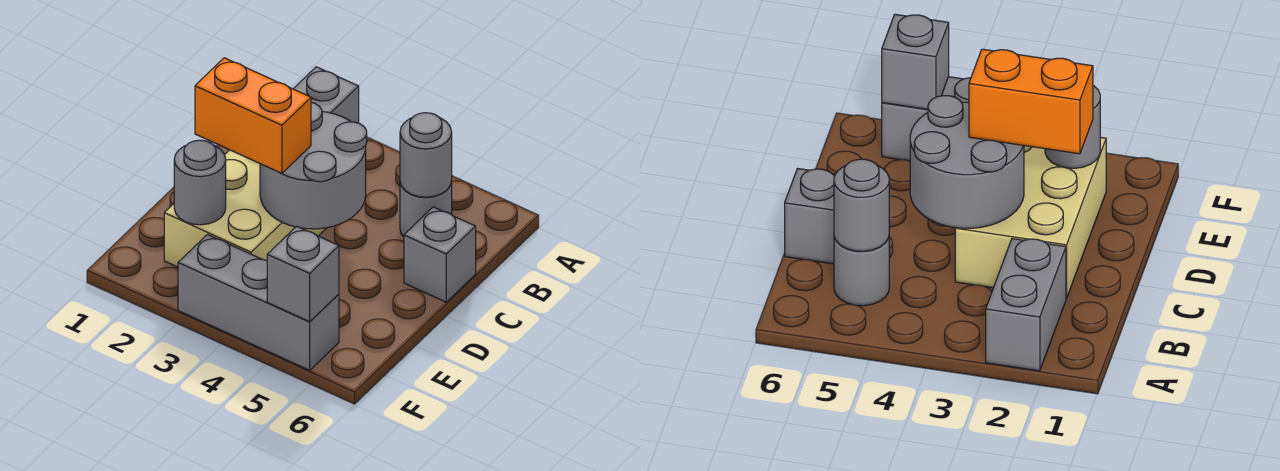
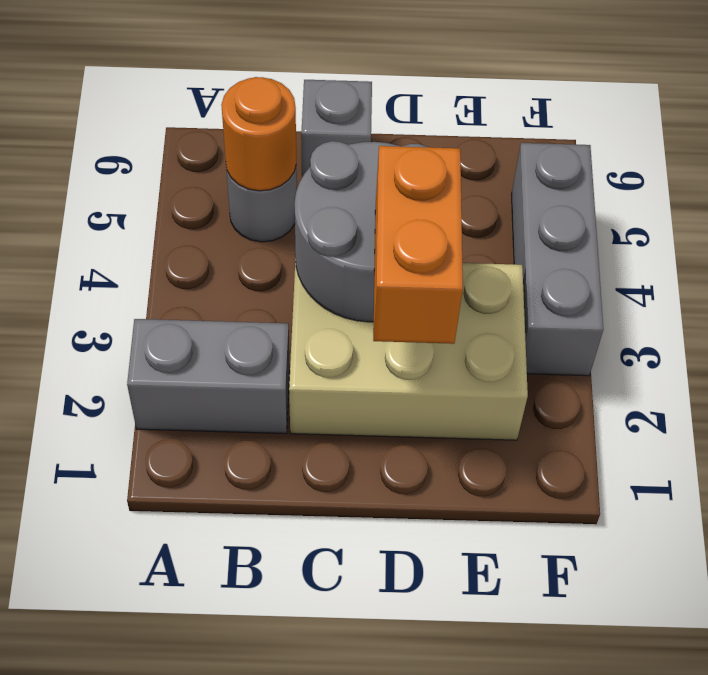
grey 1x1 round brick [400,113,452,197] -> orange 1x1 round brick [221,77,296,191]
grey 1x1 round brick [174,140,226,225] -> none
grey 1x1 brick [267,226,339,322] -> none

